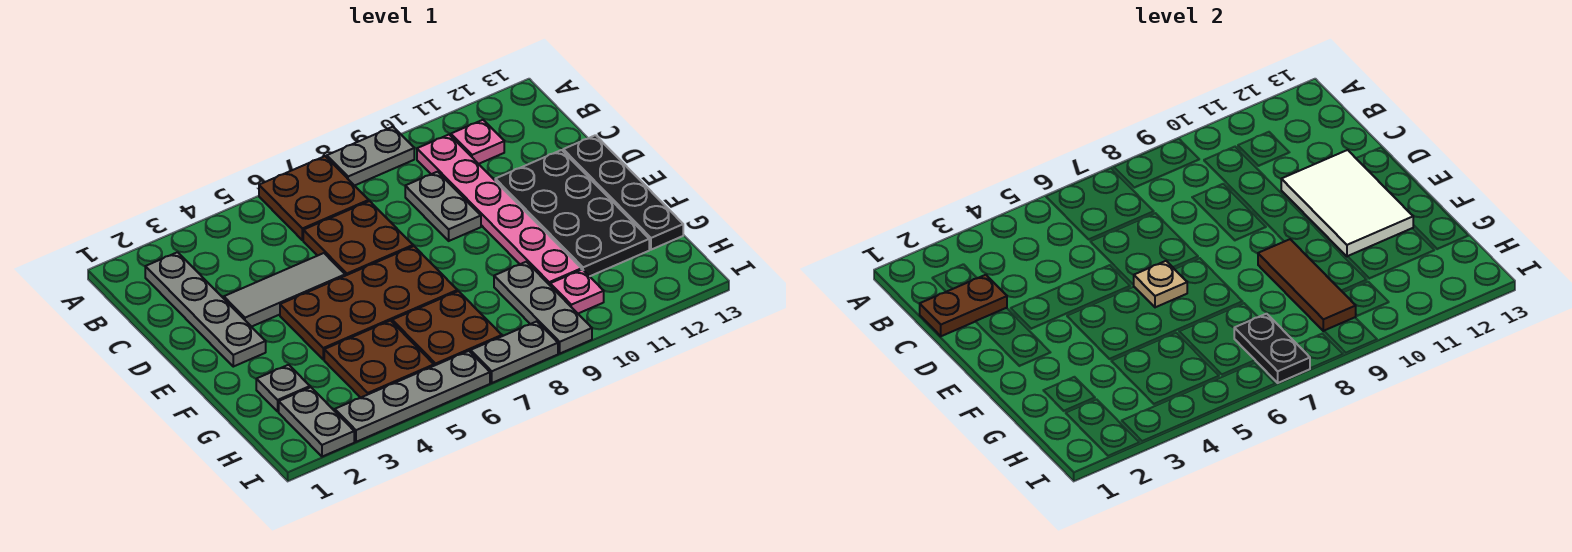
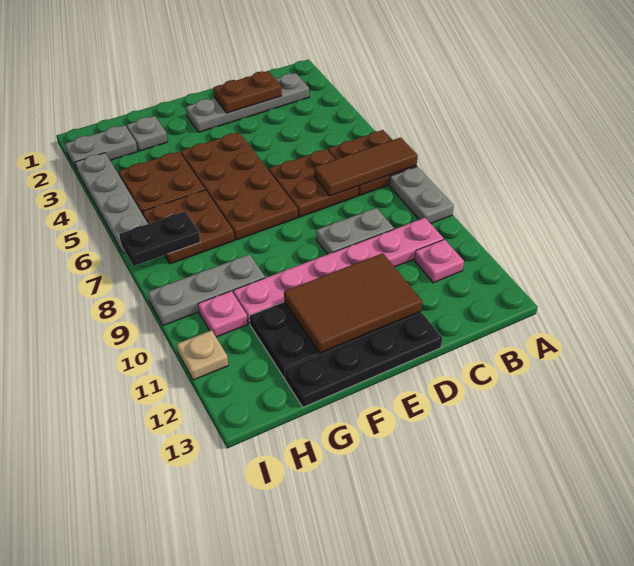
brown 1x2 plate [920,275,1007,336] -> brown 1x2 plate turned to [214,71,282,113]
grey 1x3 tile [224,253,345,327] -> none
white 2x3 tile [1281,150,1413,257] -> brown 2x3 tile [284,253,422,353]
tan 1x1 plate [1133,261,1187,307] -> tan 1x1 plate moved to [177,330,228,380]
brown 1x3 tile [1258,239,1356,331] -> brown 1x3 tile moved to [314,137,418,196]
grey 1x2 plate [471,321,558,383] -> none

